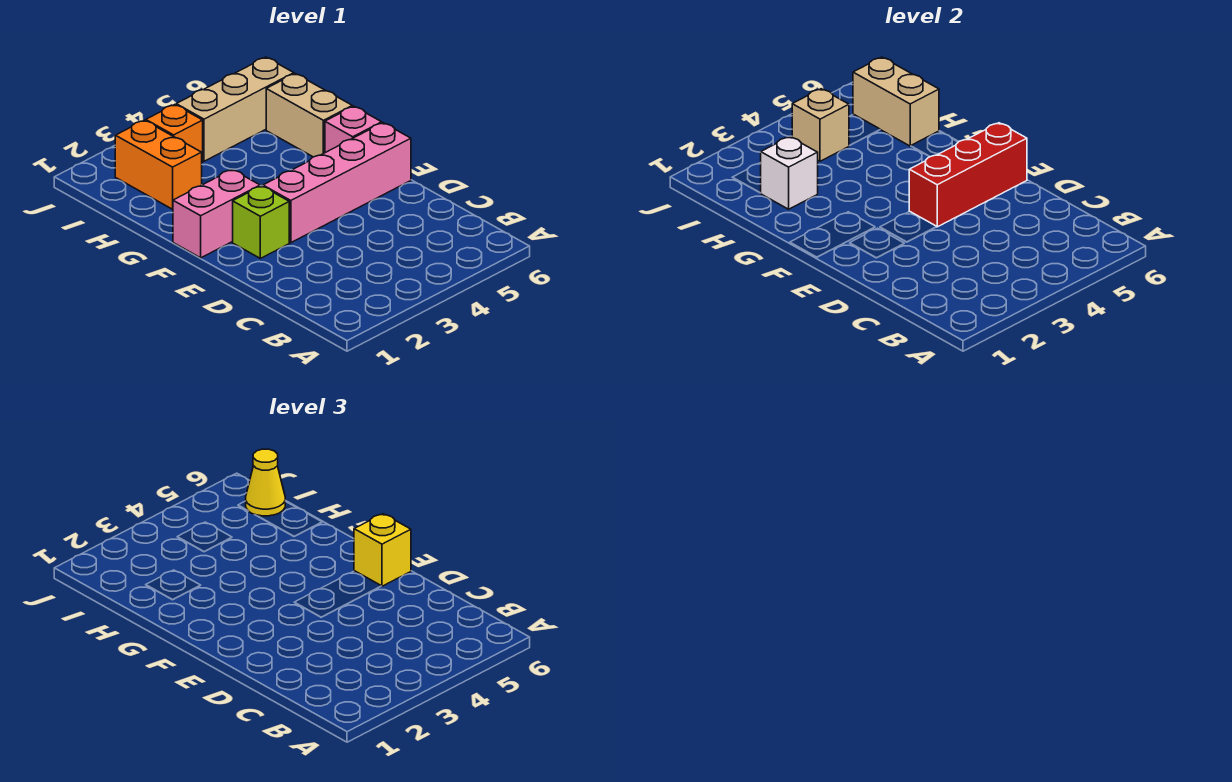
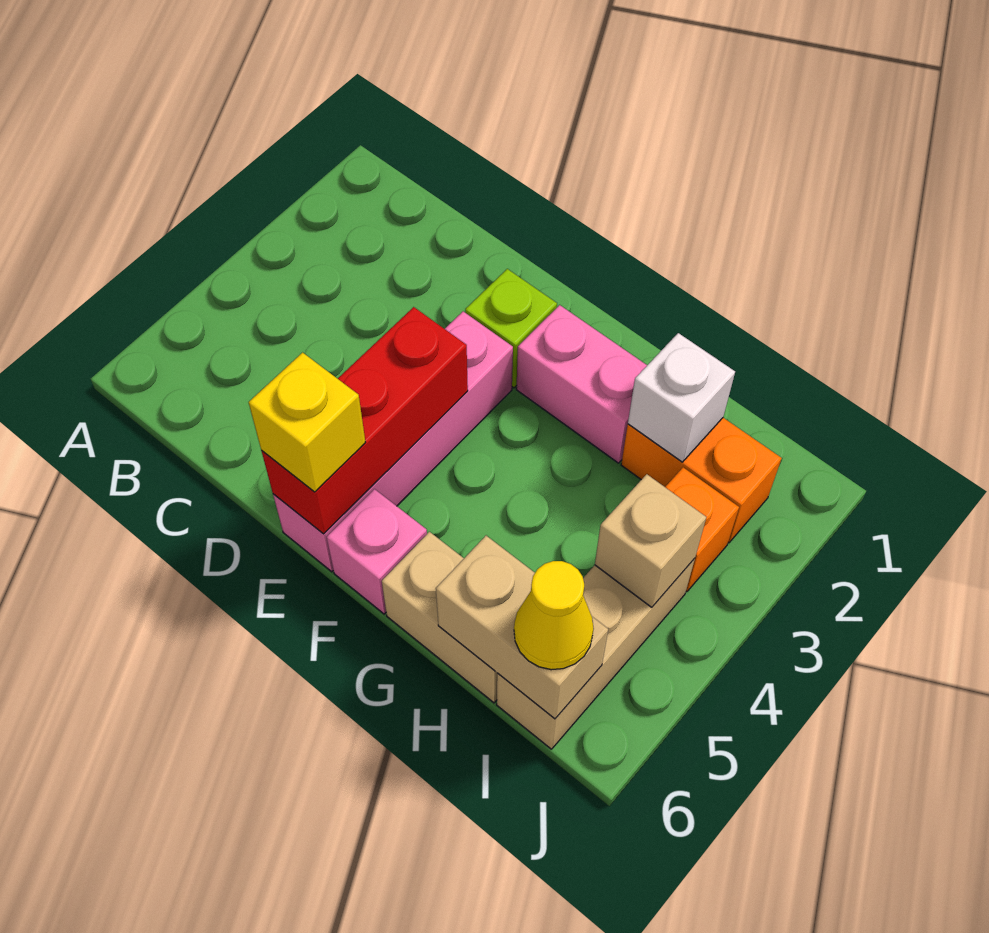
pink 1x2 brick [173,170,260,258] -> pink 1x2 brick turned to [516,305,647,463]

